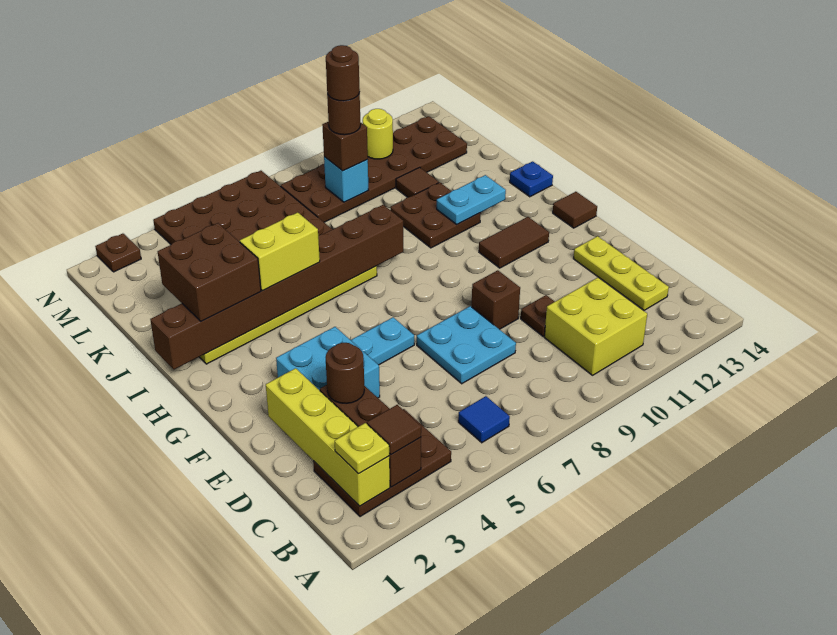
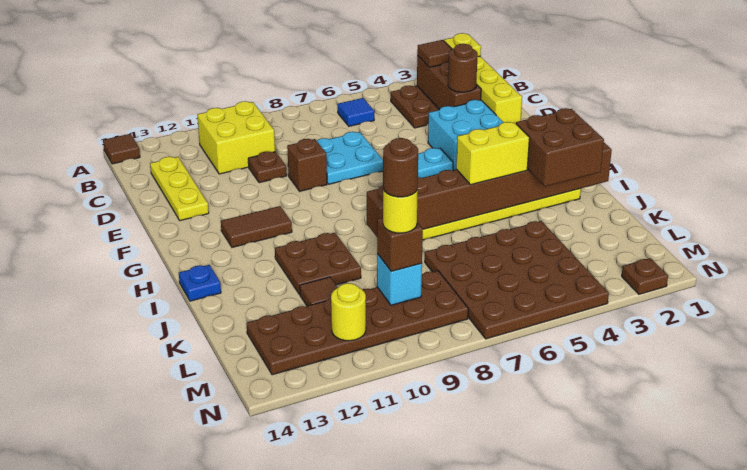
brown 1x1 tile [553,192,597,228] -> brown 1x1 tile moved to [103,134,140,164]
cyan 1x2 plate [437,175,506,224] -> none
brown 1x1 round brick [327,92,361,135] -> yellow 1x1 round brick [383,190,418,233]

